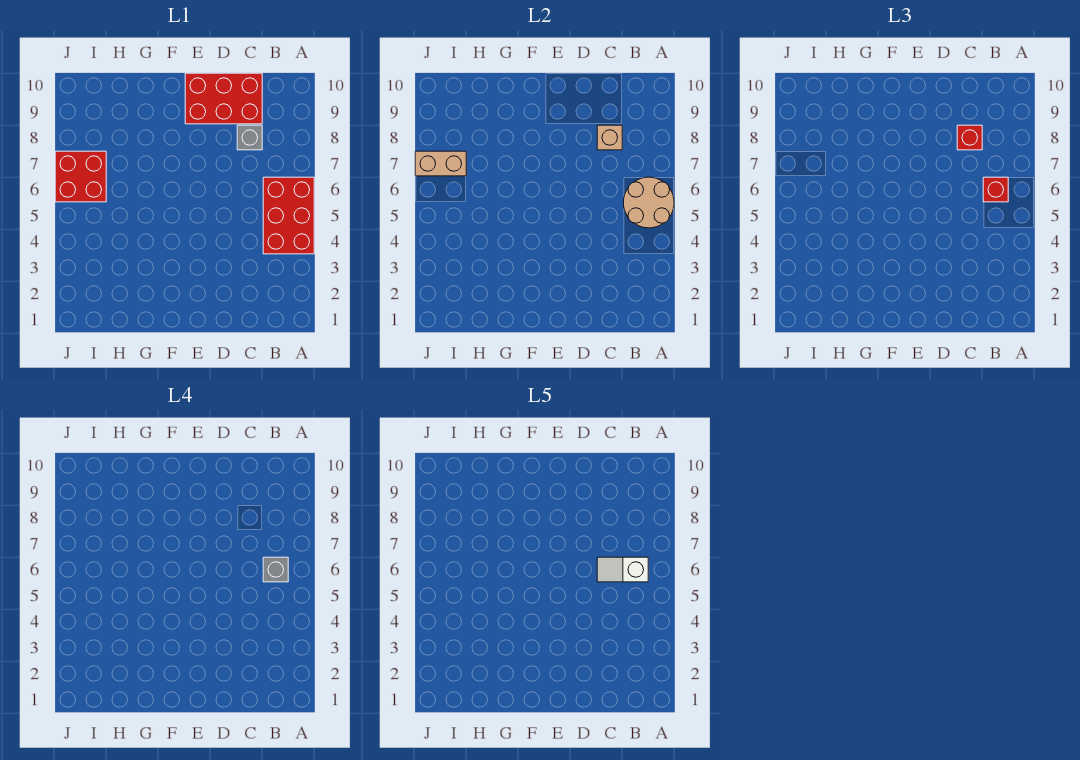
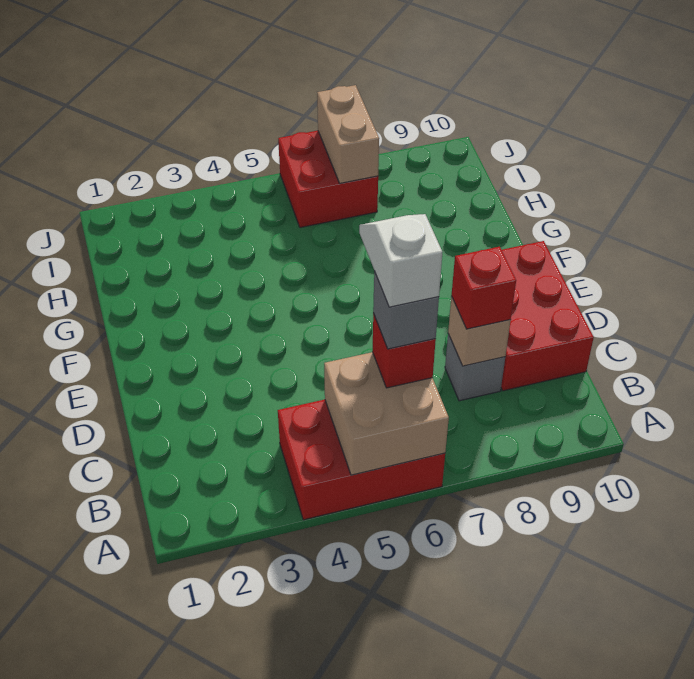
tan 2x2 round brick [623,177,674,228] -> tan 2x2 brick [324,352,449,475]

